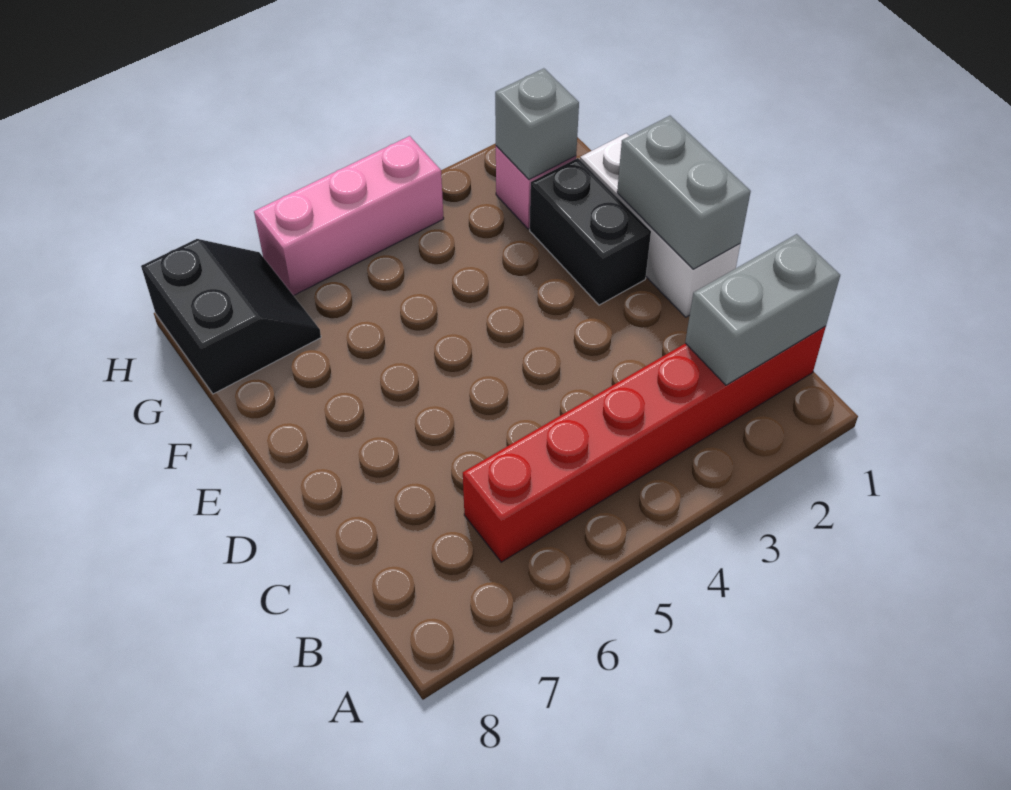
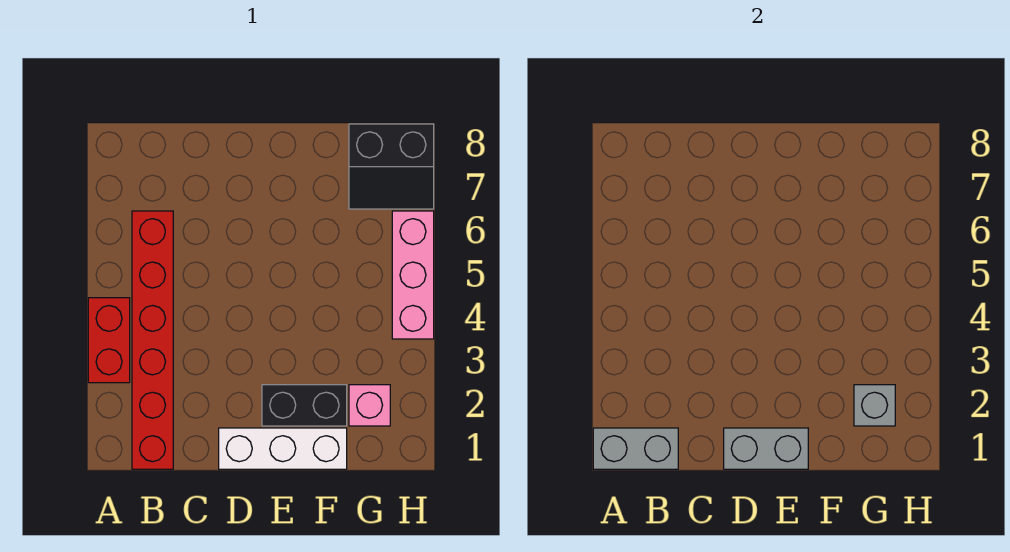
none -> red 1x2 brick [88,298,130,383]
grey 1x2 brick [685,234,840,385] -> grey 1x2 brick turned to [593,428,678,469]

